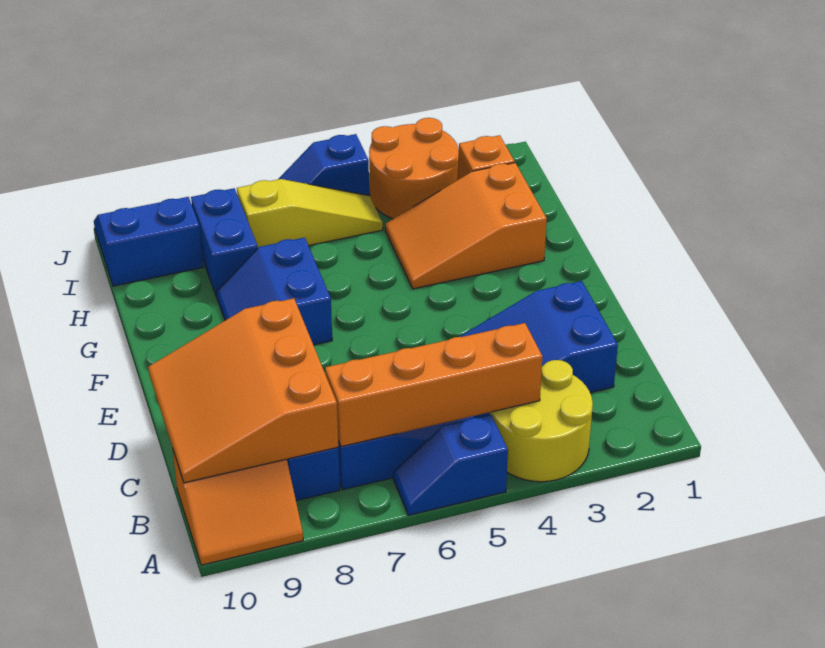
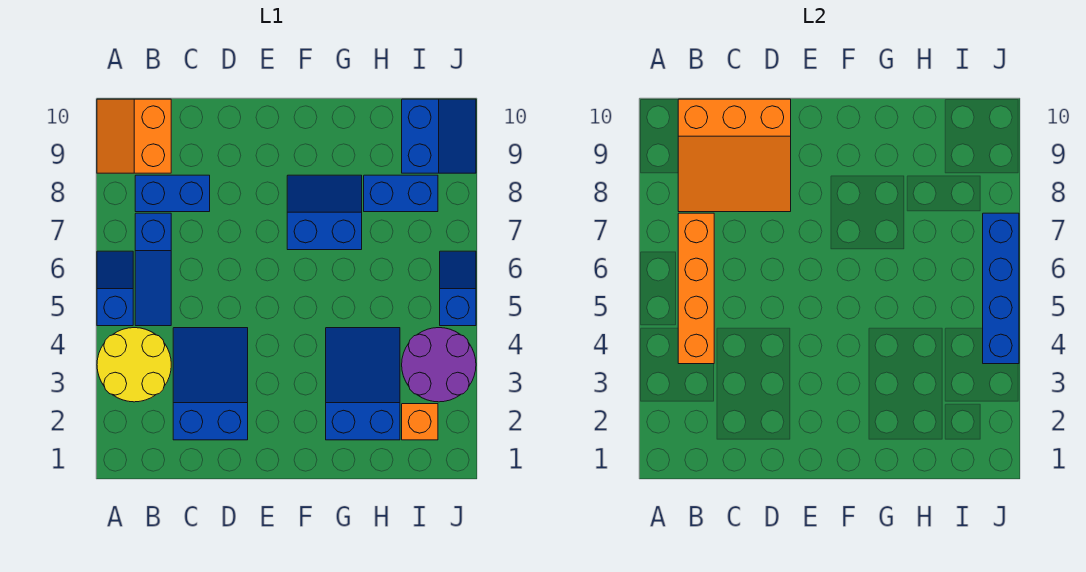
orange 3x3 slope [148,298,338,483] -> orange 3x3 slope turned to [678,99,791,212]
orange 2x3 slope [385,163,547,289] -> blue 2x3 slope [326,328,400,440]
orange 2x2 round brick [369,118,459,219] -> purple 2x2 round brick [402,328,476,402]
yellow 1x3 slope [237,179,383,248] -> none
none -> blue 1x4 brick [983,213,1019,364]

